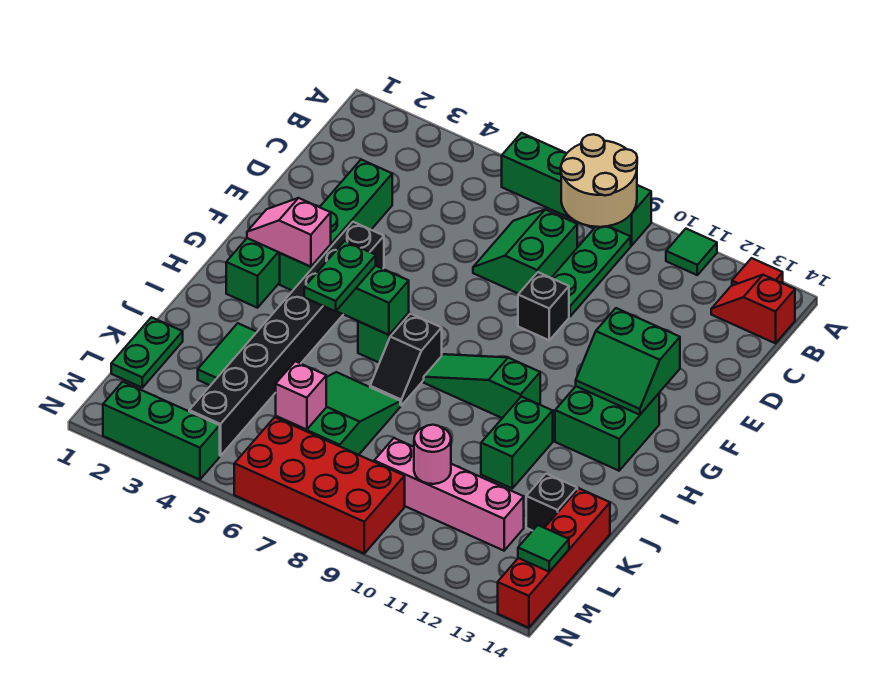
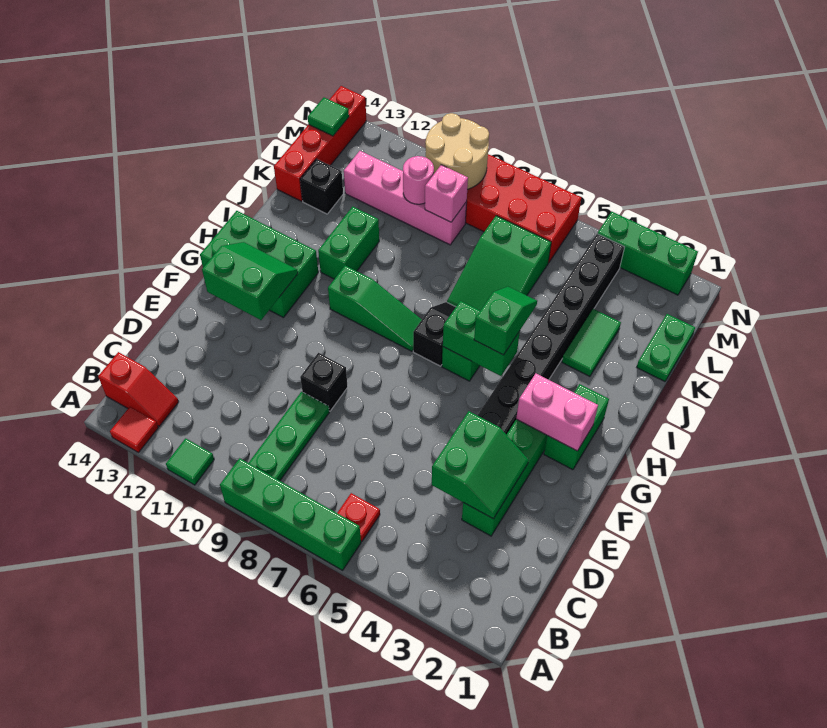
tan 2x2 round brick [561,134,637,227] -> tan 2x2 round brick moved to [425,113,489,189]
none -> red 1x1 plate [338,493,380,541]
green 2x2 slope [473,210,577,294] -> green 2x2 slope moved to [432,411,528,519]
pink 1x2 slope [247,198,331,267] -> pink 1x2 brick [516,373,598,451]
green 2x2 brick [555,386,659,471] -> green 2x3 brick [200,211,318,317]
green 1x2 plate [304,241,376,311] -> green 1x2 slope [474,287,537,355]
pink 1x1 brick [276,361,326,430] -> pink 1x1 brick moved to [425,165,468,222]

